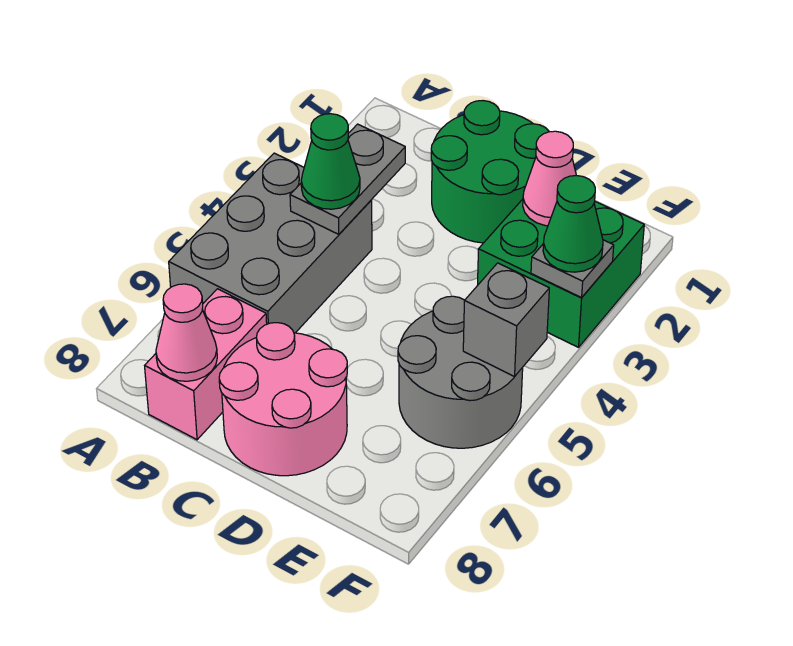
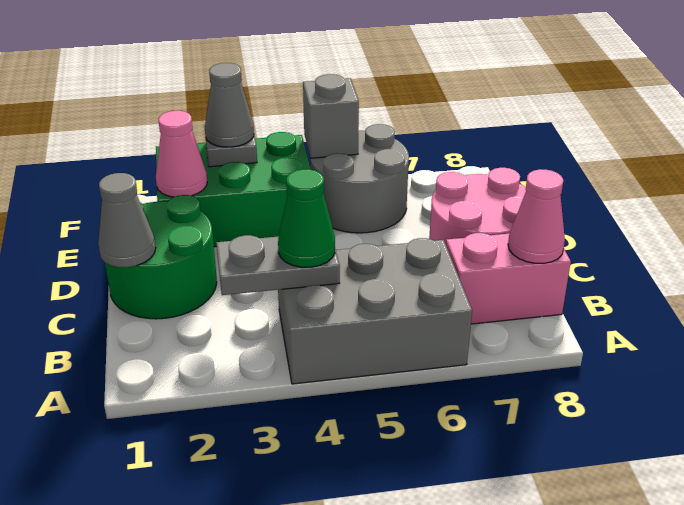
none -> grey 1x1 cone [98,173,156,267]
green 2x2 brick [478,199,644,347] -> green 2x3 brick [156,132,311,247]
green 1x1 cone [543,176,603,272] -> grey 1x1 cone [205,63,254,147]

